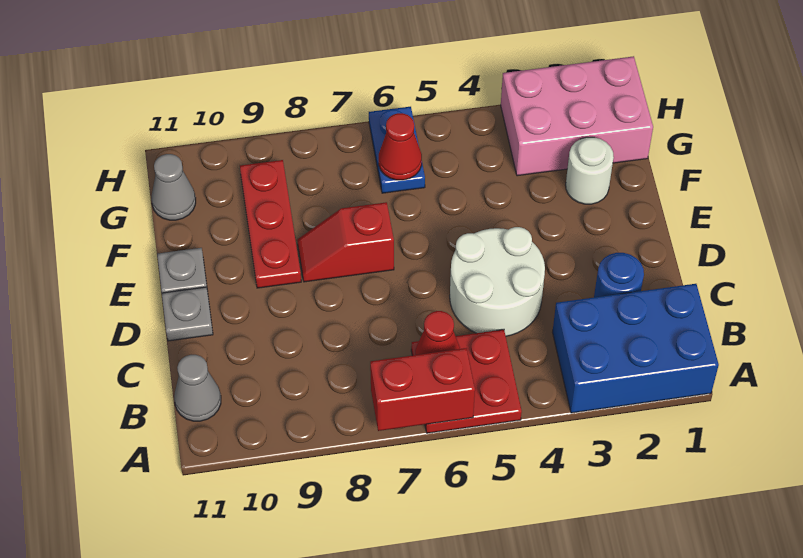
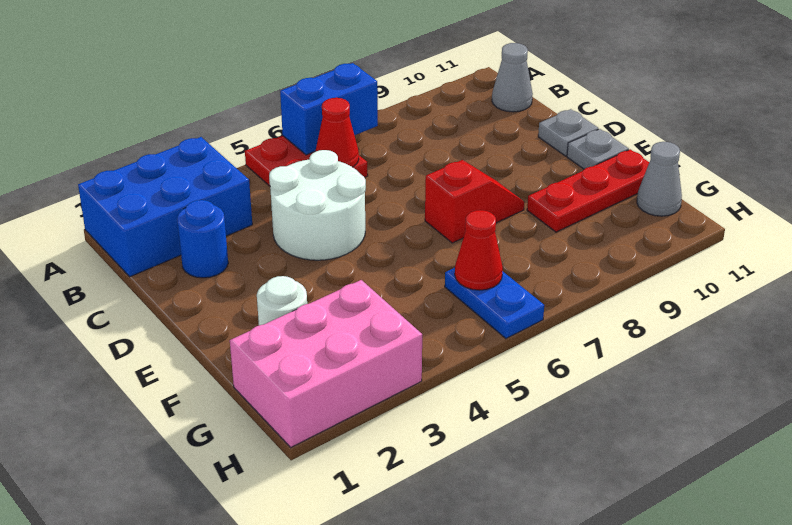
red 1x2 brick [370,348,475,431] -> blue 1x2 brick [280,63,378,155]
red 1x3 plate [240,160,301,288] -> red 1x3 plate turned to [527,149,649,232]

